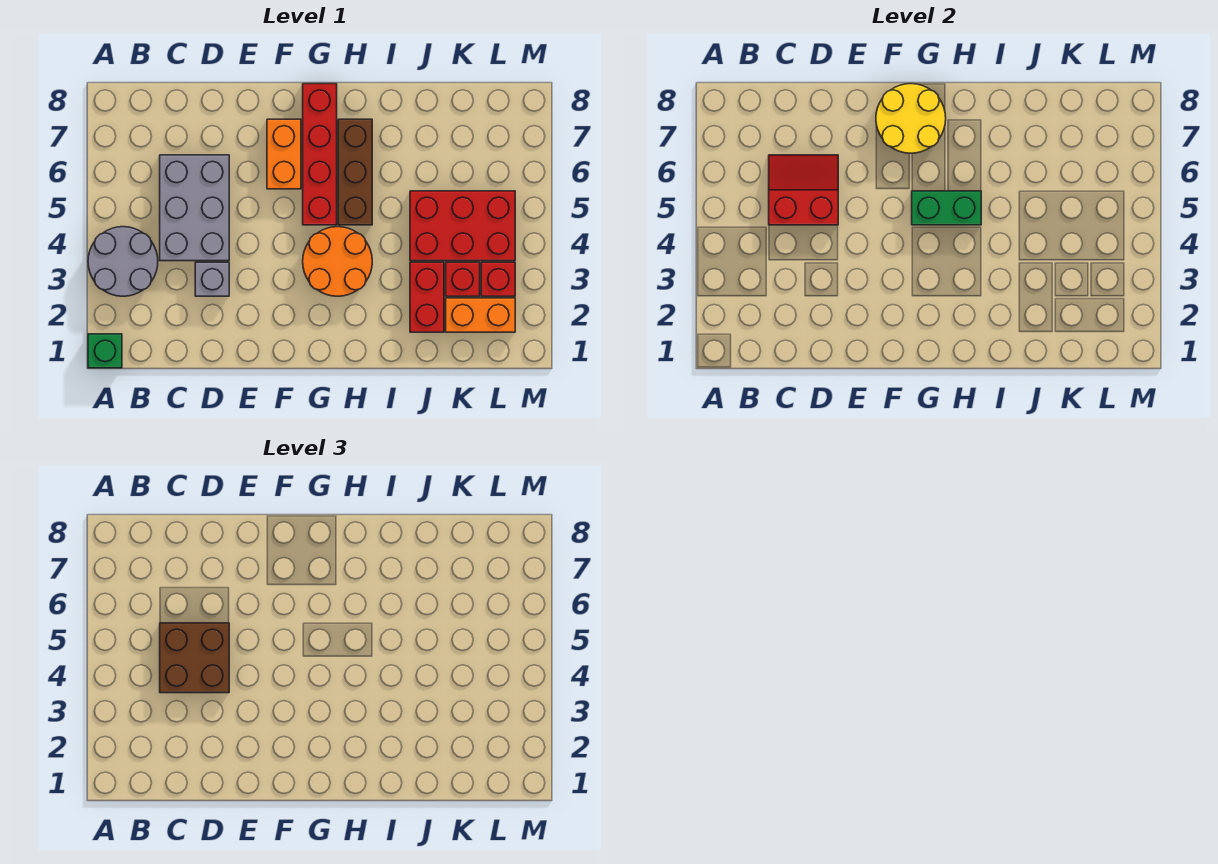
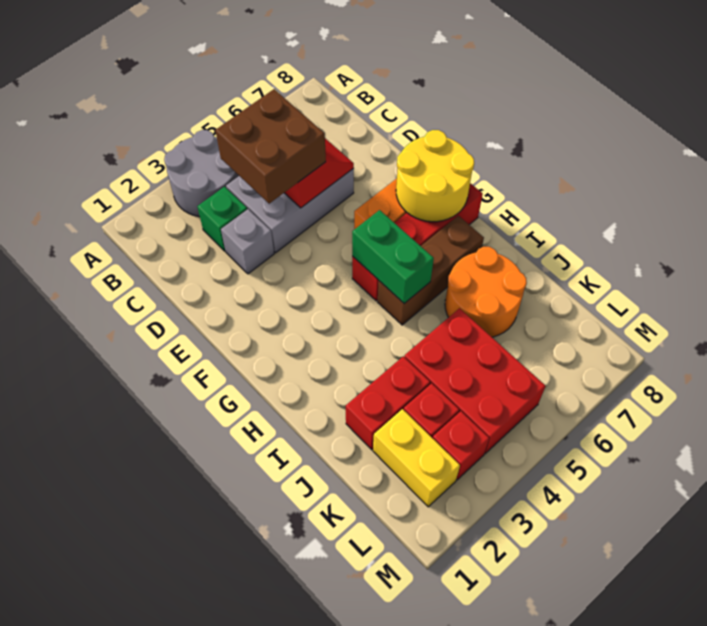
green 1x1 brick [88,334,122,368] -> green 1x1 brick moved to [197,187,247,251]
orange 2x2 round brick [303,227,372,296] -> orange 2x2 round brick moved to [445,247,527,337]
orange 1x2 brick [446,298,515,332] -> yellow 1x2 brick [373,409,460,507]

